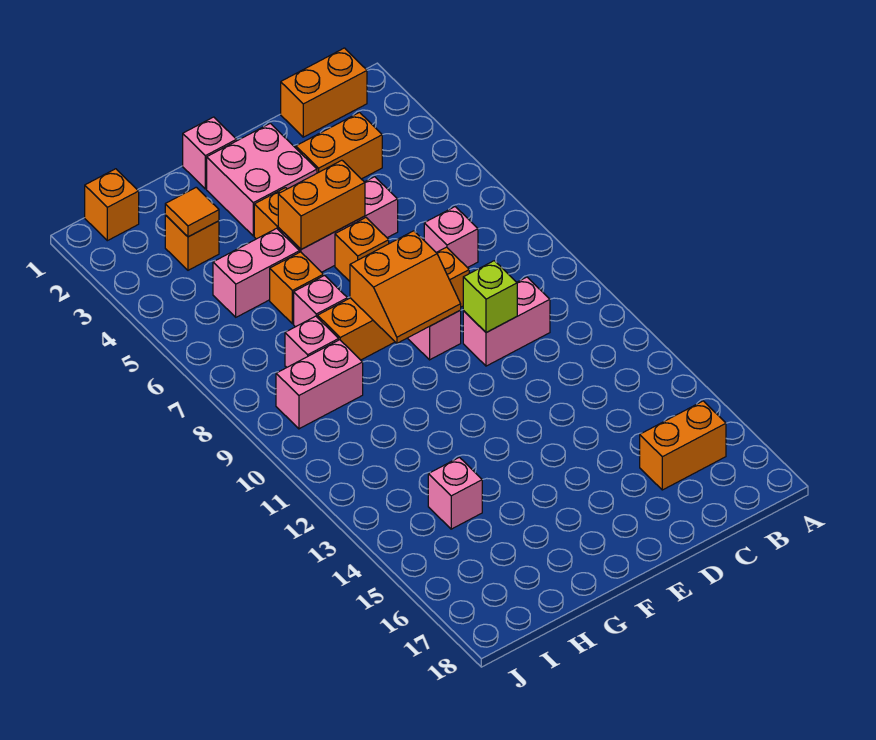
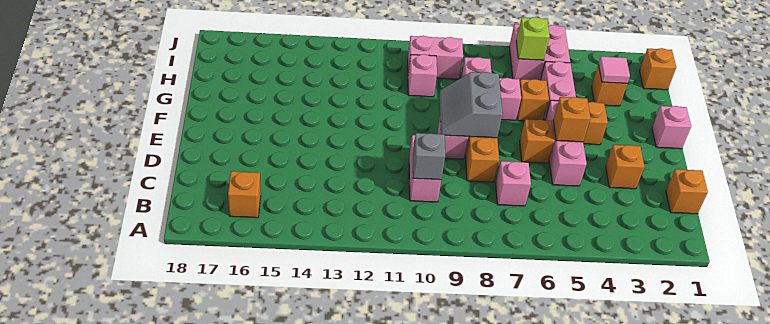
orange 1x2 brick [281,48,367,137] -> orange 1x1 brick [666,169,708,214]
orange 1x2 brick [640,401,726,490] -> orange 1x1 brick [228,171,261,218]
orange 1x2 brick [296,112,382,179] -> orange 1x1 brick [606,145,644,189]
none -> grey 1x1 brick [413,133,445,180]
lime 1x1 brick [463,261,517,333] -> lime 1x1 brick moved to [516,17,550,60]
pink 2x2 brick [207,123,317,236] -> pink 2x2 brick moved to [509,24,570,82]
orange 1x2 brick [278,160,365,249] -> orange 1x1 brick [553,97,591,142]
orange 2x2 slope [350,231,461,343] -> grey 2x2 slope [439,72,503,138]
orange 1x1 tile [165,187,219,237] -> pink 1x1 tile [598,56,630,83]
pink 1x2 brick [276,340,363,429] -> pink 1x2 brick turned to [408,36,463,79]
pink 1x1 brick [428,457,482,529] -> pink 1x1 brick moved to [408,54,437,97]

